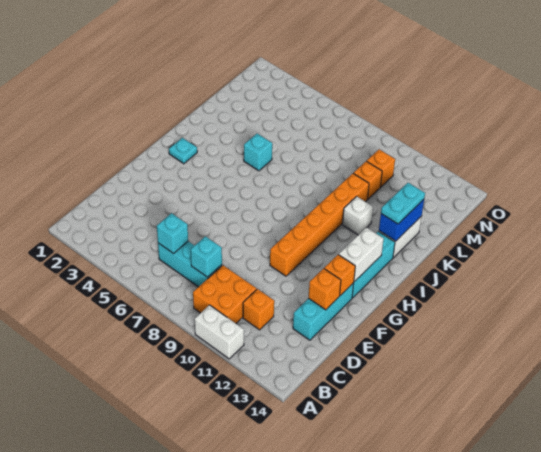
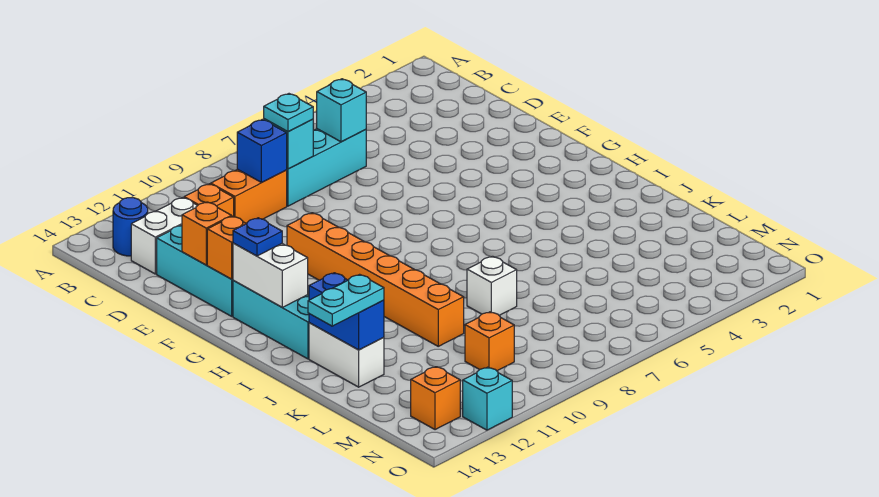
white 1x2 brick [195,305,244,359] -> white 1x2 brick moved to [131,198,198,274]
orange 2x2 brick [193,265,257,323] -> orange 1x2 brick [211,169,287,224]
none -> blue 1x1 round brick [113,198,148,256]
none -> blue 1x1 brick [237,119,287,182]
none -> blue 1x1 plate [233,218,282,256]
cyan 1x1 plate [169,138,197,164] -> cyan 1x1 plate moved to [264,94,313,132]
cyan 1x1 brick [244,134,272,171] -> cyan 1x1 brick moved to [463,367,512,430]
white 1x1 brick [342,196,373,235] -> white 1x1 brick moved to [467,256,517,315]
cyan 1x2 plate [381,183,425,224] -> cyan 1x2 plate turned to [308,274,384,326]
orange 1x1 brick [353,161,382,199] -> orange 1x1 brick moved to [411,367,460,430]

